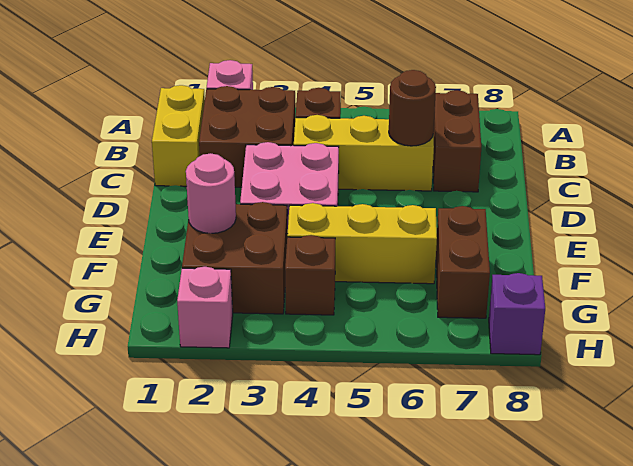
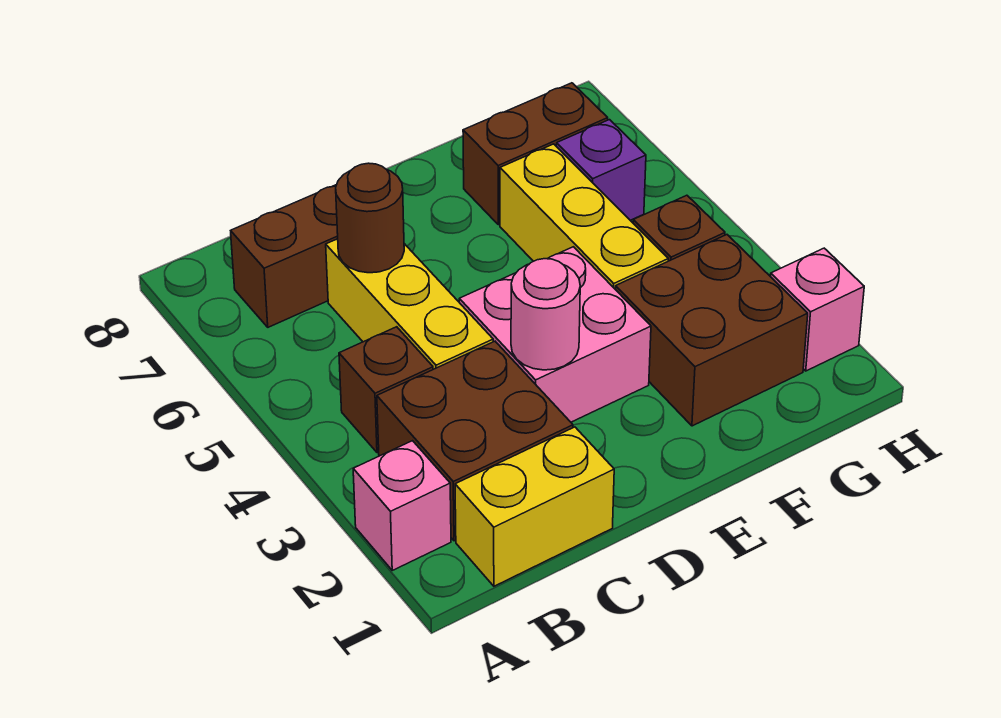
pink 1x1 round brick [186,153,236,233] -> pink 1x1 round brick moved to [511,259,580,370]
purple 1x1 brick [489,273,545,355] -> purple 1x1 brick moved to [556,120,646,220]

